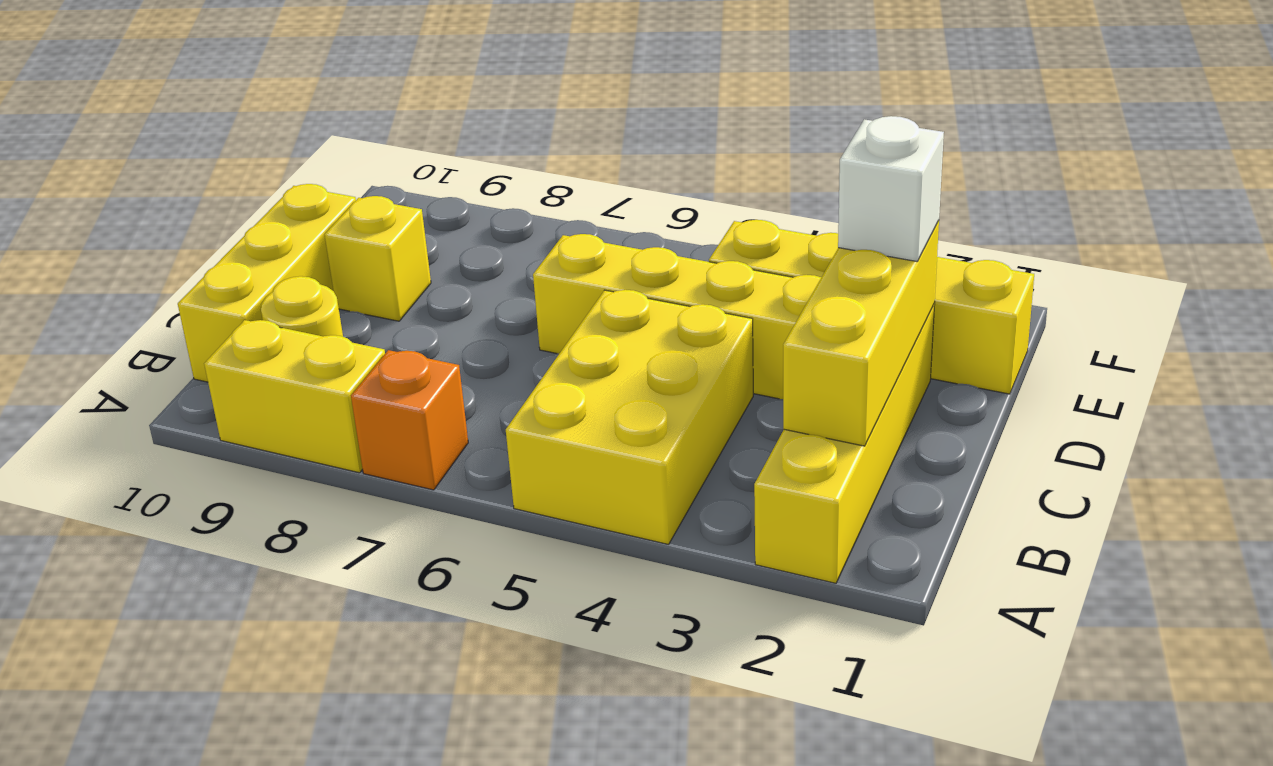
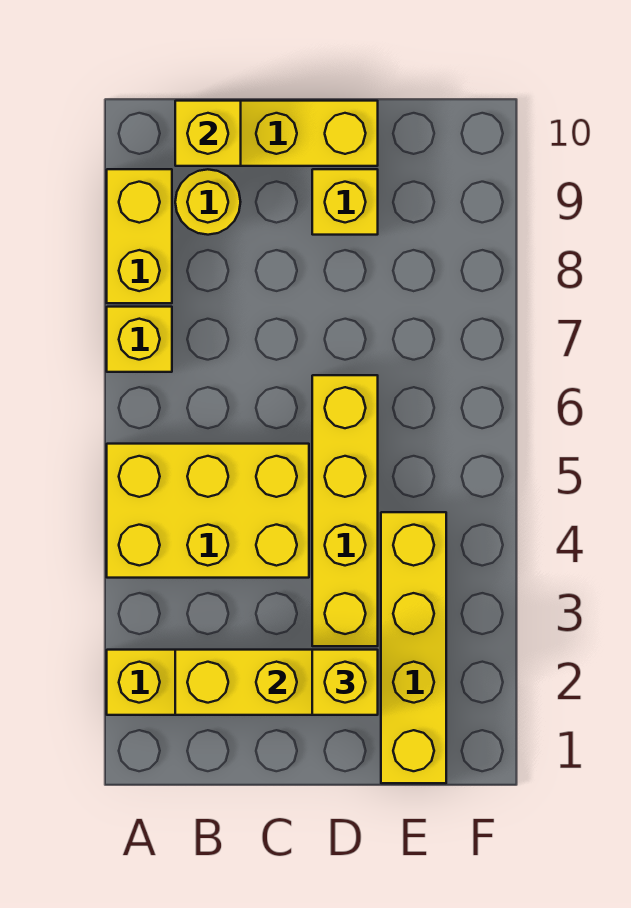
orange 1x1 brick [351,350,468,490] -> yellow 1x1 brick [107,307,172,372]
none -> yellow 1x1 brick [175,101,241,166]
white 1x1 brick [838,116,944,261] -> yellow 1x1 brick [312,650,378,715]

